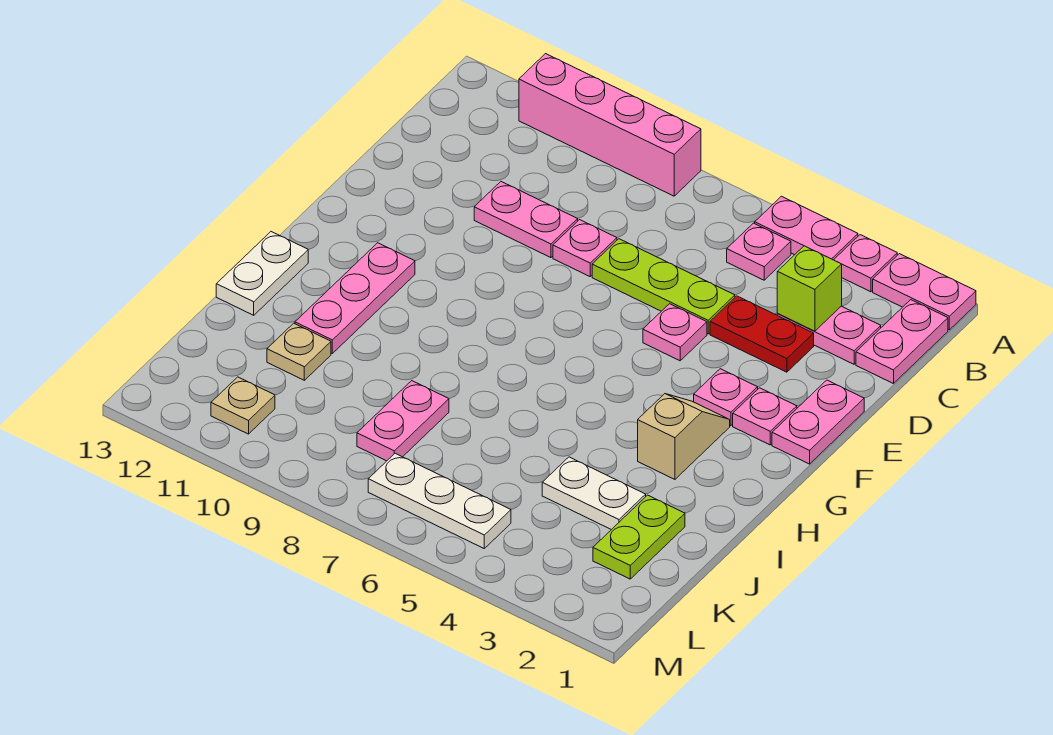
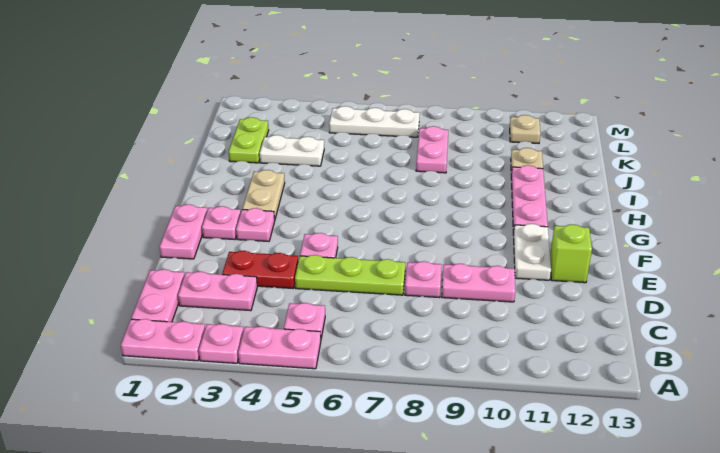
pink 1x4 brick [519,54,701,196] -> none
lime 1x1 brick [777,246,842,331] -> lime 1x1 brick moved to [550,224,592,283]
tan 1x2 slope [638,394,730,479] -> tan 1x2 plate [242,170,285,221]
white 1x2 plate [216,232,308,315] -> white 1x2 plate moved to [514,224,551,280]

